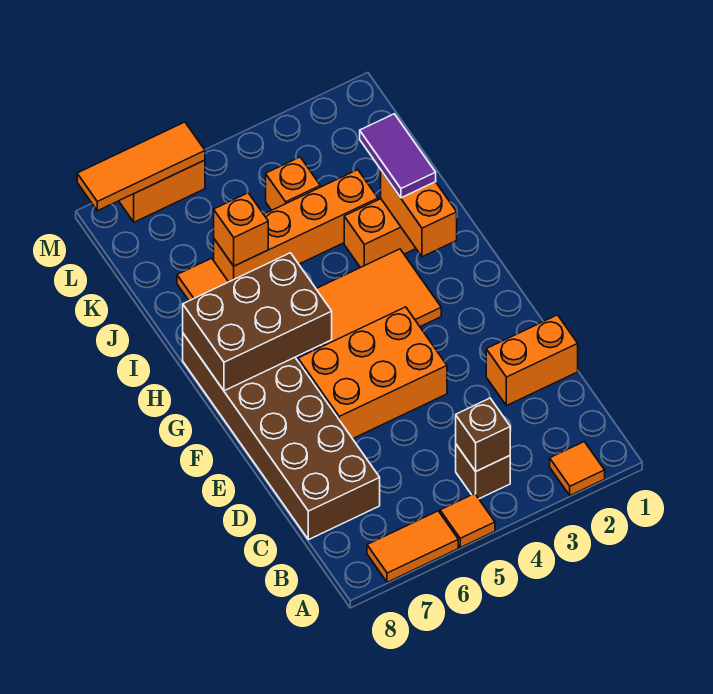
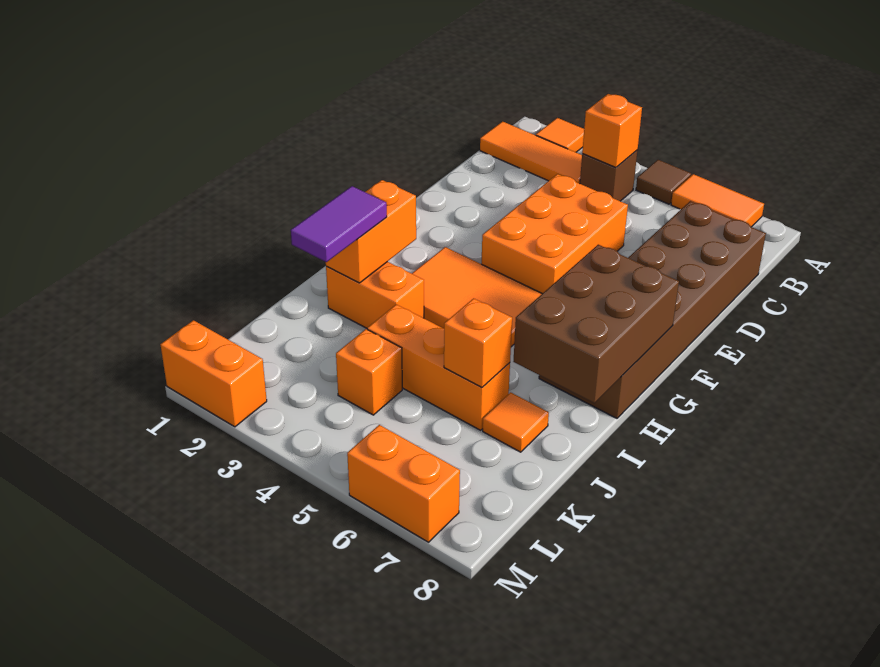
orange 1x1 tile [440,494,495,548] -> brown 1x1 tile [636,160,691,204]
brown 1x1 brick [456,398,510,471] -> orange 1x1 brick [582,94,642,167]
orange 1x2 brick [486,315,578,406] -> orange 1x2 brick moved to [160,320,267,427]
orange 2x3 brick [298,307,447,439] -> orange 2x3 brick turned to [481,174,628,294]
brown 2x3 brick [183,253,332,391] -> brown 2x3 brick turned to [513,245,679,403]
orange 1x4 brick [214,170,378,282] -> orange 1x3 brick [367,304,510,430]
orange 1x3 tile [77,122,205,211] -> orange 1x3 tile moved to [480,121,582,184]

